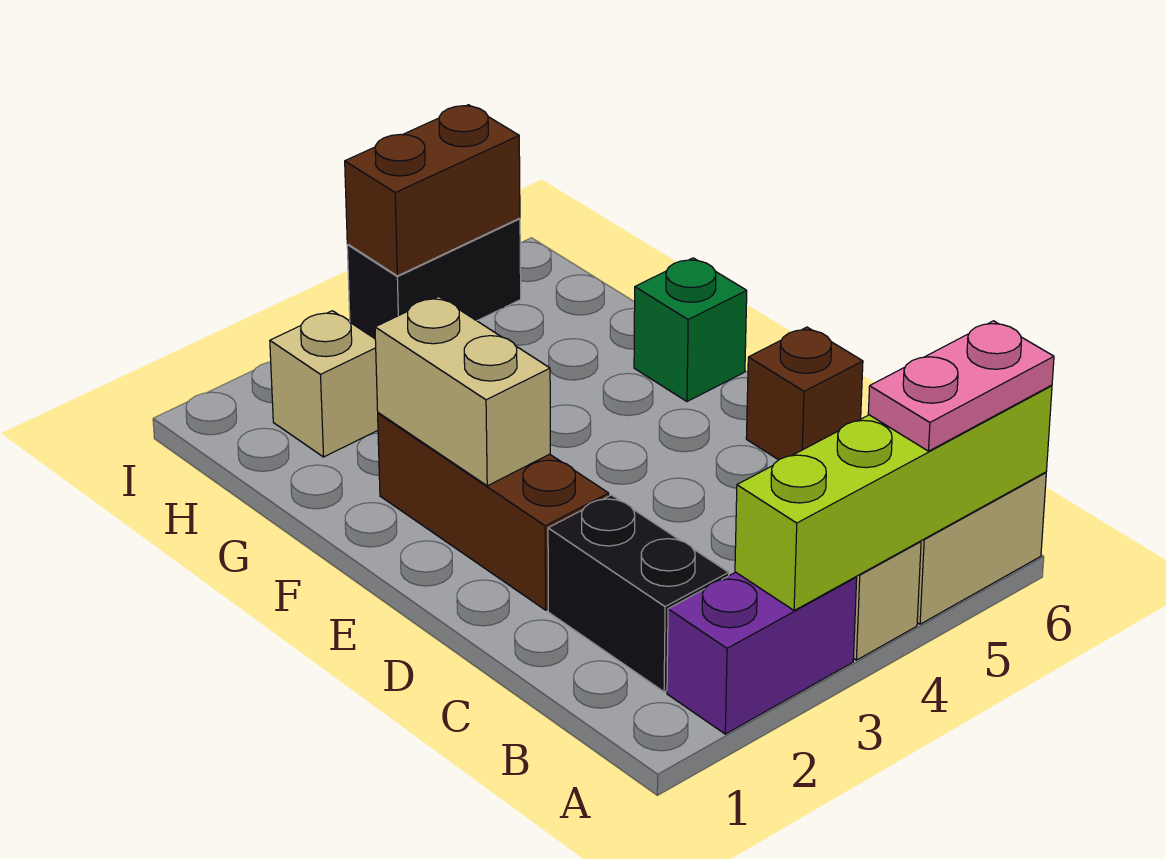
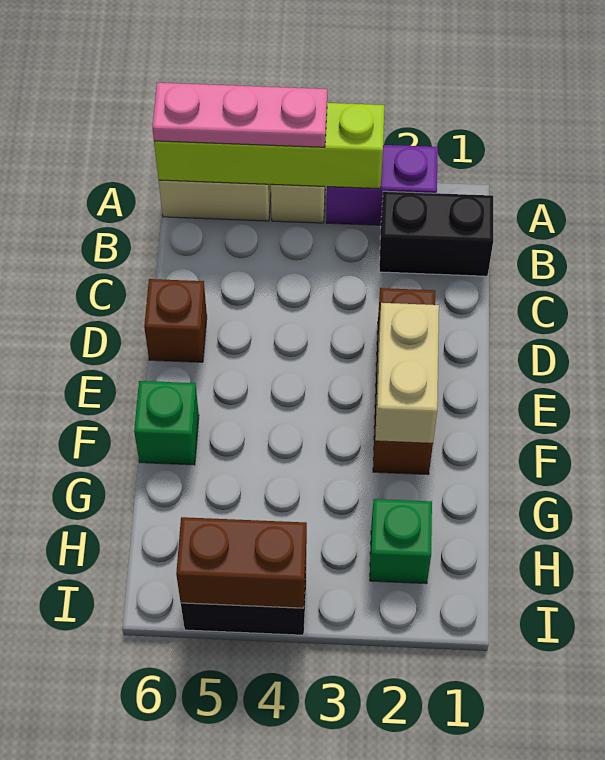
pink 1x2 plate [868,321,1054,451] -> pink 1x3 plate [152,83,327,147]
black 1x2 brick [548,495,729,692] -> black 1x2 brick turned to [379,191,493,276]
tan 1x1 brick [270,311,378,457] -> green 1x1 brick [370,499,432,584]

